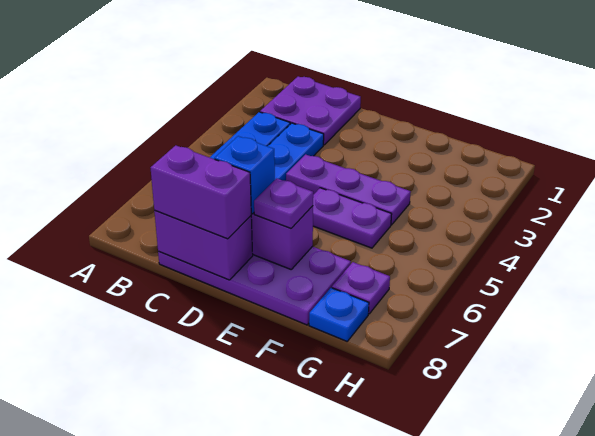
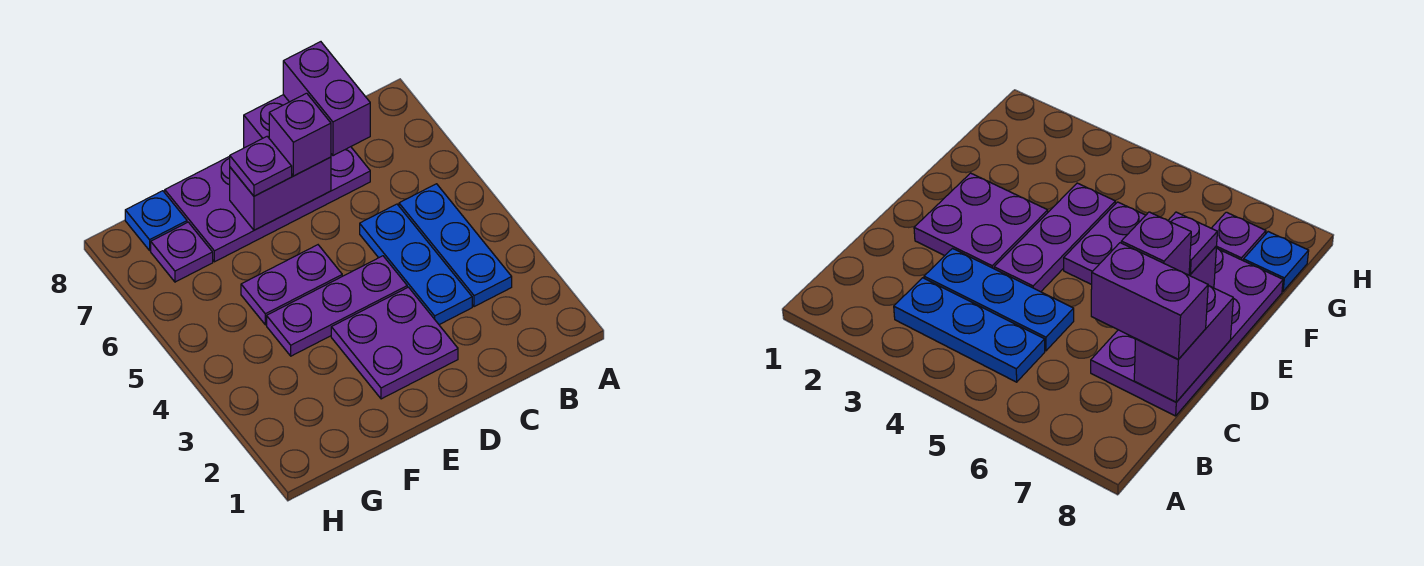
purple 2x2 plate [260,76,361,145] -> purple 2x2 plate moved to [331,287,458,399]
purple 1x2 brick [151,145,251,239] -> purple 1x2 brick turned to [283,42,370,156]
blue 1x1 brick [215,136,275,214] -> purple 1x1 brick [269,93,331,176]

